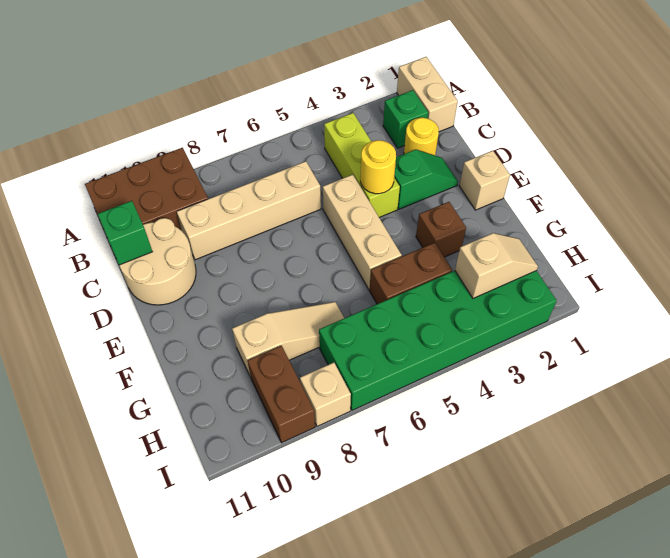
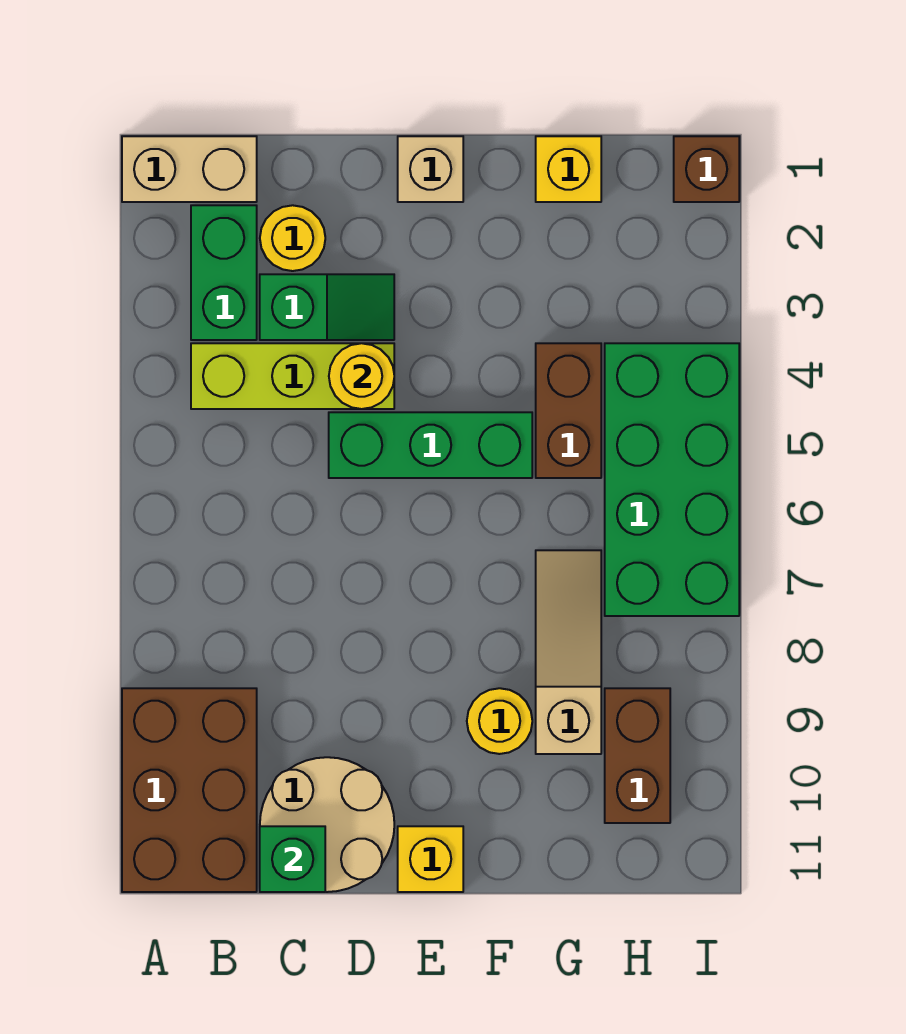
green 1x1 brick [383,90,428,148] -> green 1x2 brick [191,205,257,340]
tan 1x4 brick [177,161,321,260] -> none
green 1x2 slope [394,150,458,209] -> green 1x2 slope turned to [260,274,394,340]
tan 1x3 brick [323,175,402,289] -> green 1x3 brick [329,412,532,478]
none -> yellow 1x1 brick [398,826,463,892]
brown 1x1 brick [416,202,466,257] -> brown 1x1 brick moved to [674,136,739,202]
none -> yellow 1x1 round brick [467,688,532,754]
none -> yellow 1x1 brick [536,136,601,202]
green 2x6 brick [319,271,557,410] -> green 2x4 brick [605,343,739,616]
tan 1x2 slope [455,233,538,298] -> none
brown 1x2 brick [247,346,315,443] -> brown 1x2 brick turned to [605,688,670,823]
tan 1x1 brick [300,362,351,426] -> none

